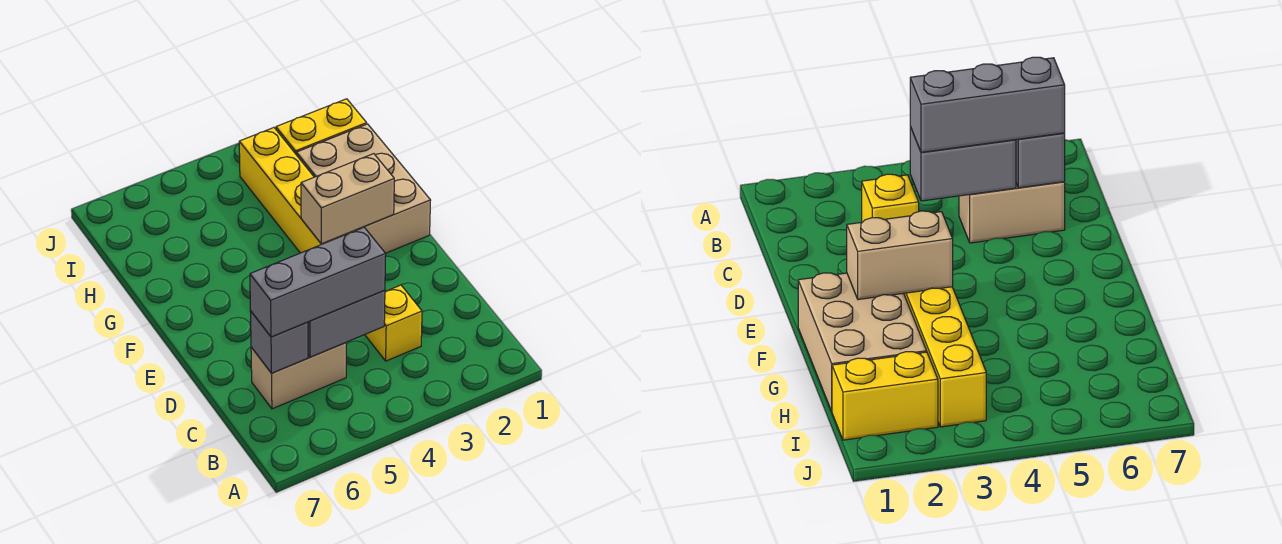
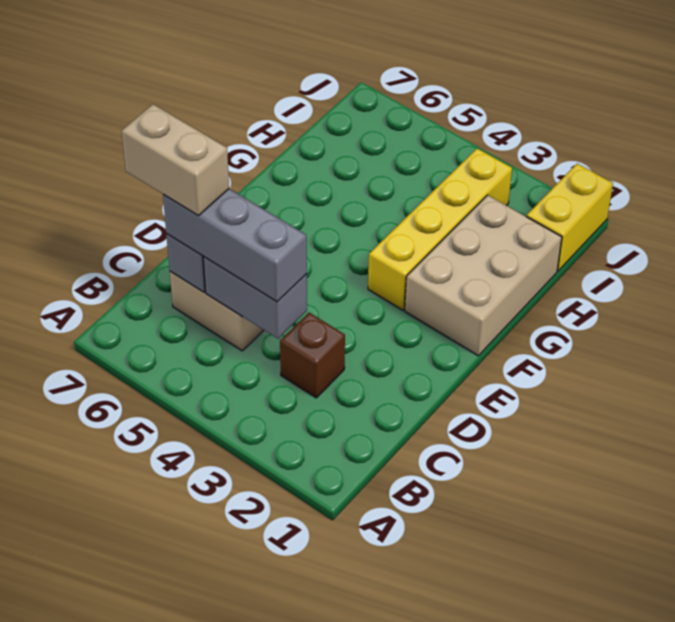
yellow 1x1 brick [365,285,422,361] -> brown 1x1 brick [280,313,345,398]
tan 1x2 brick [301,154,394,244] -> tan 1x2 brick moved to [121,104,229,216]
yellow 1x2 brick [276,99,367,154] -> yellow 1x2 brick turned to [526,164,613,271]

